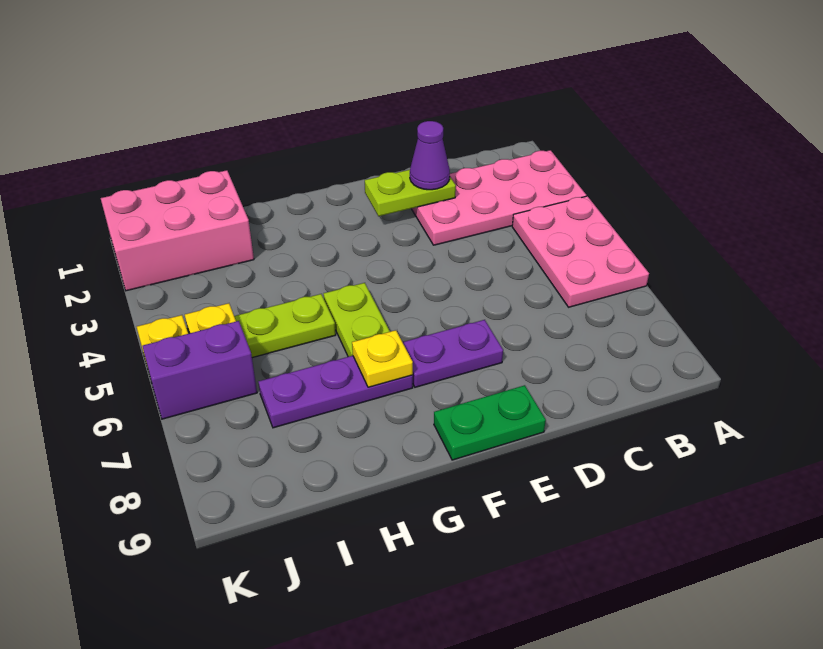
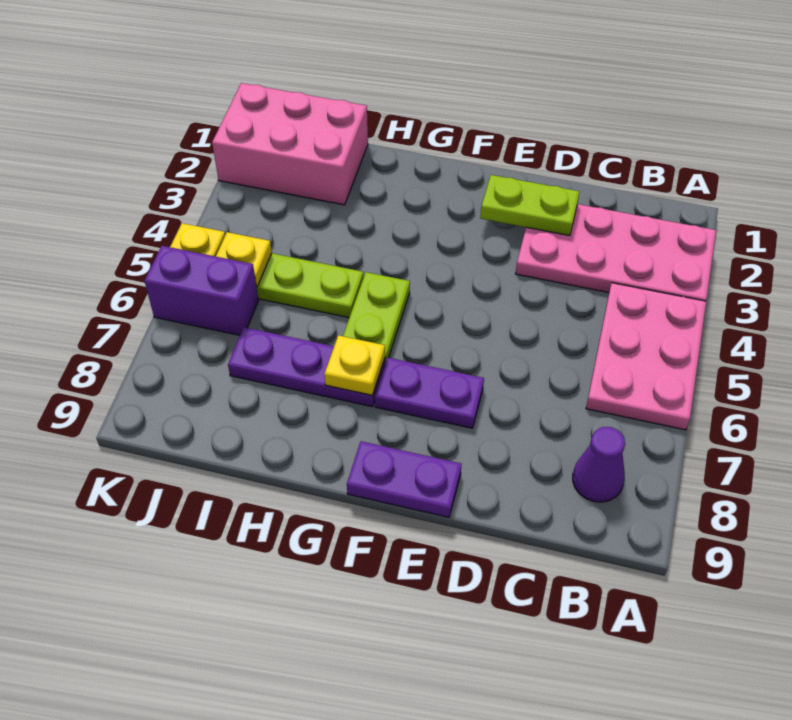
purple 1x1 cone [410,121,450,190] -> purple 1x1 cone moved to [573,427,625,502]
green 1x2 plate [434,385,546,460] -> purple 1x2 plate [347,441,462,517]

